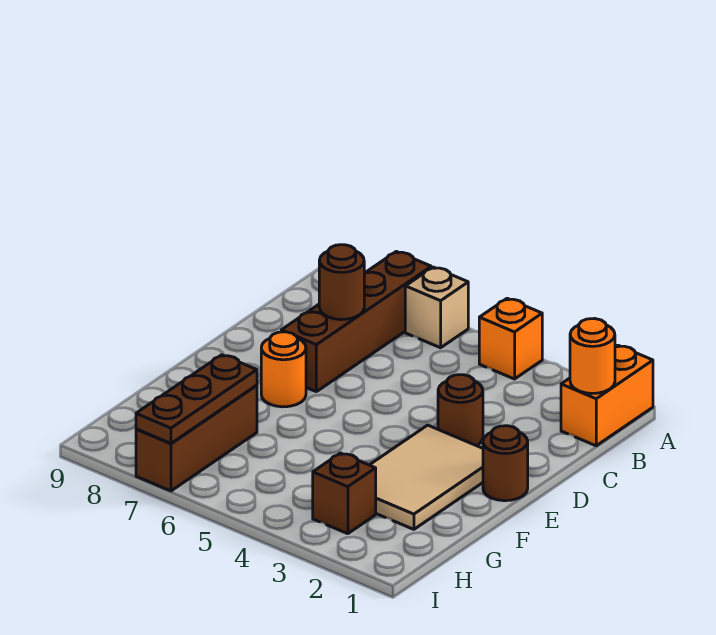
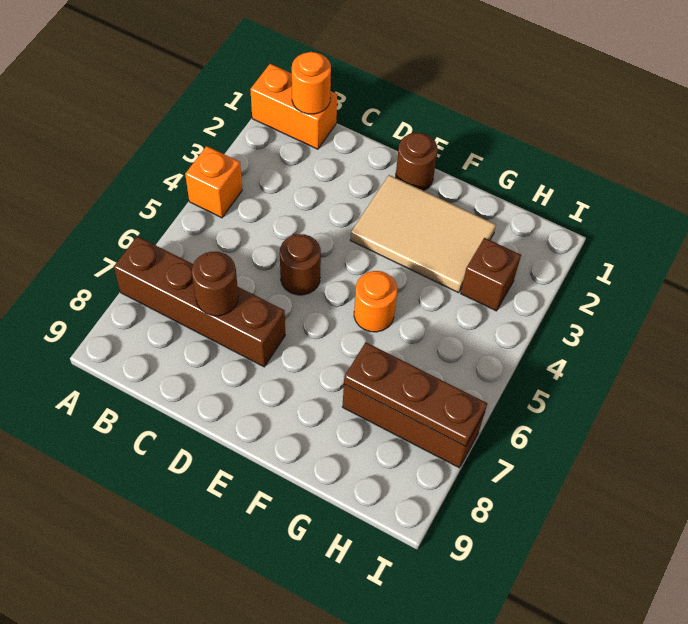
tan 1x1 brick [405,267,468,348] -> none
brown 1x1 round brick [438,375,483,446] -> brown 1x1 round brick moved to [280,234,321,295]
orange 1x1 round brick [261,332,306,407] -> orange 1x1 round brick moved to [354,271,397,332]

